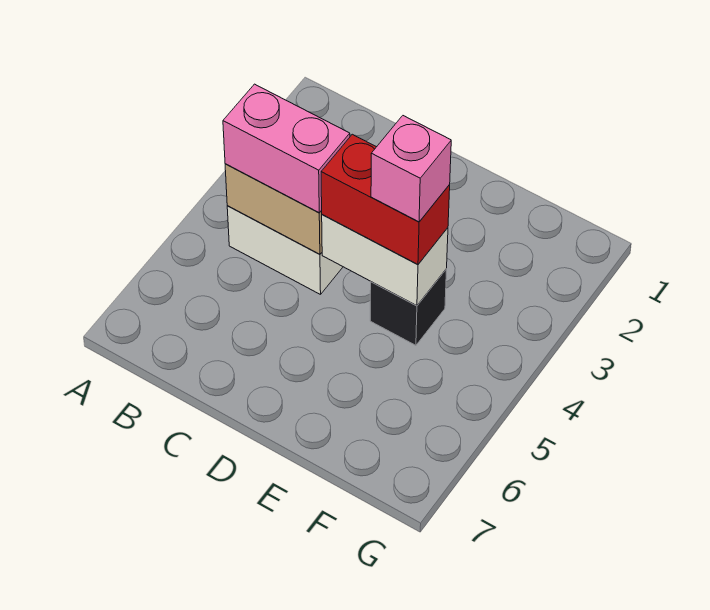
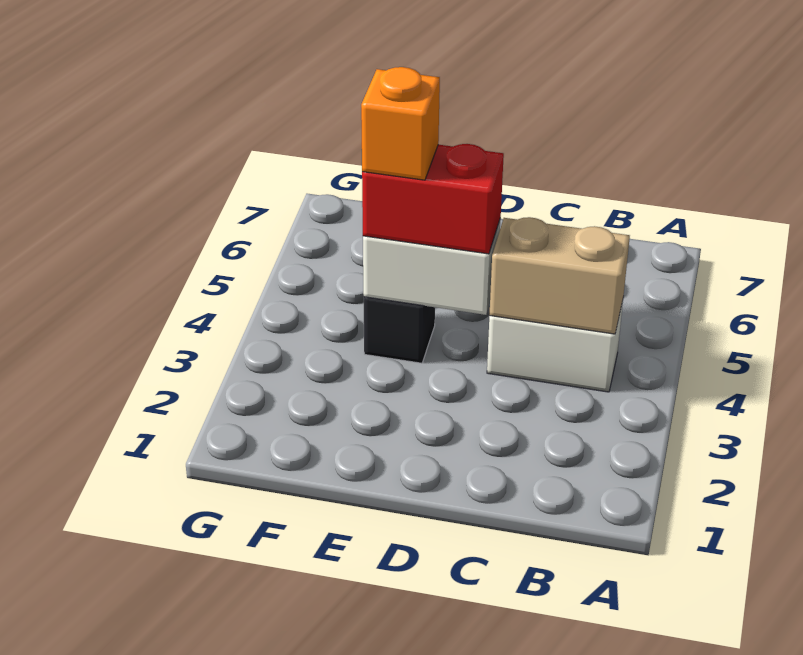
pink 1x2 brick [223,84,350,213] -> none
pink 1x1 brick [371,116,451,222] -> orange 1x1 brick [361,67,440,180]

